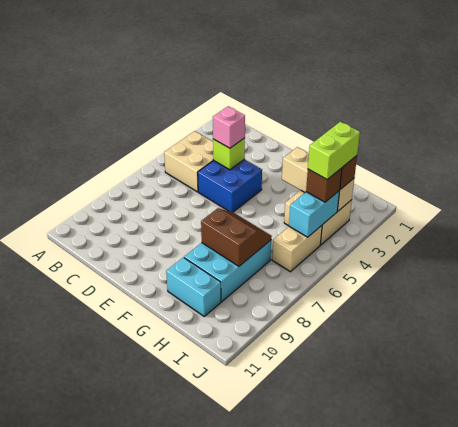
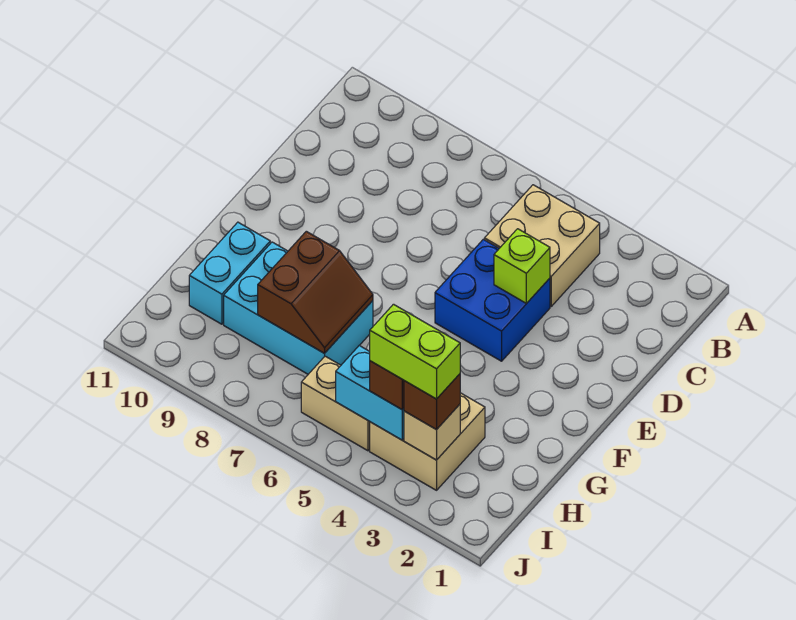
pink 1x1 brick [213,106,245,148] -> none
tan 1x3 brick [282,147,354,211] -> tan 1x1 brick [404,404,460,460]

